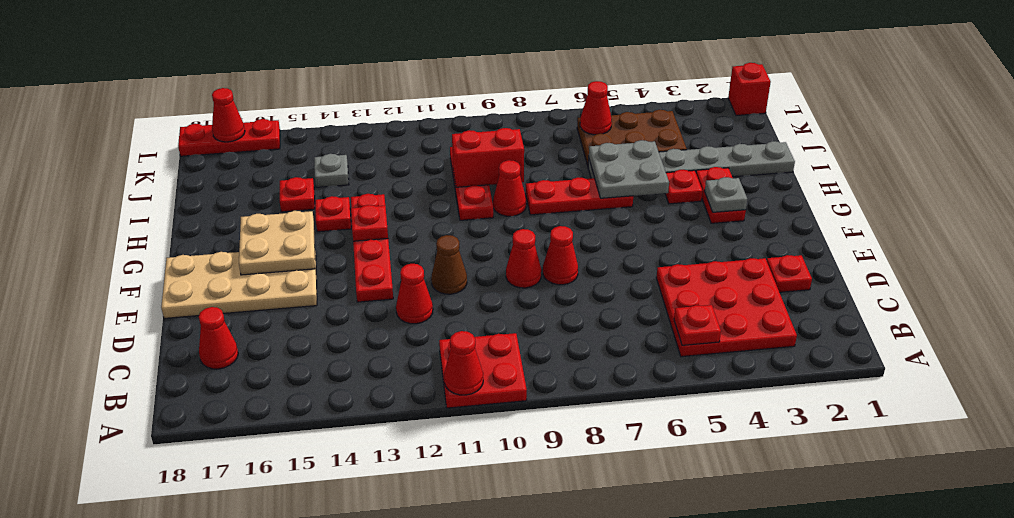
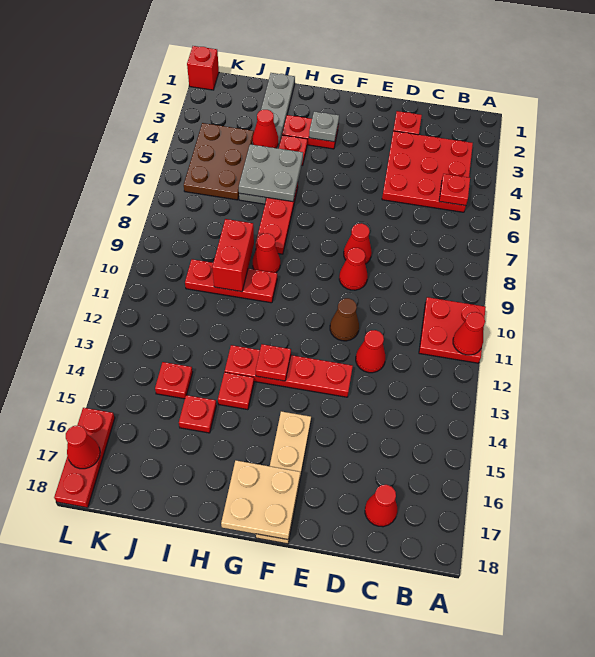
tan 2x4 plate [161,252,317,318] -> tan 1x4 plate [256,411,311,544]
tan 2x2 plate [239,211,315,275] -> tan 2x2 plate moved to [221,460,300,540]
grey 1x1 plate [314,154,349,187] -> red 1x1 plate [155,362,193,399]
red 1x1 cone [580,81,612,135] -> red 1x1 cone moved to [253,110,278,148]

